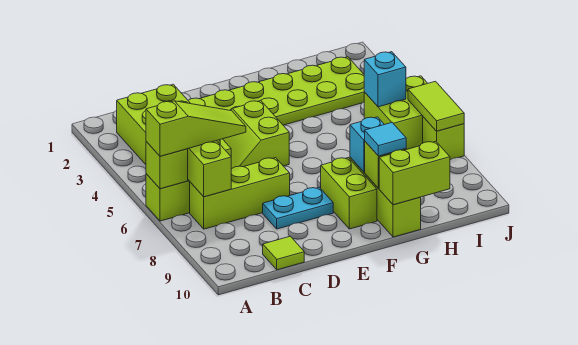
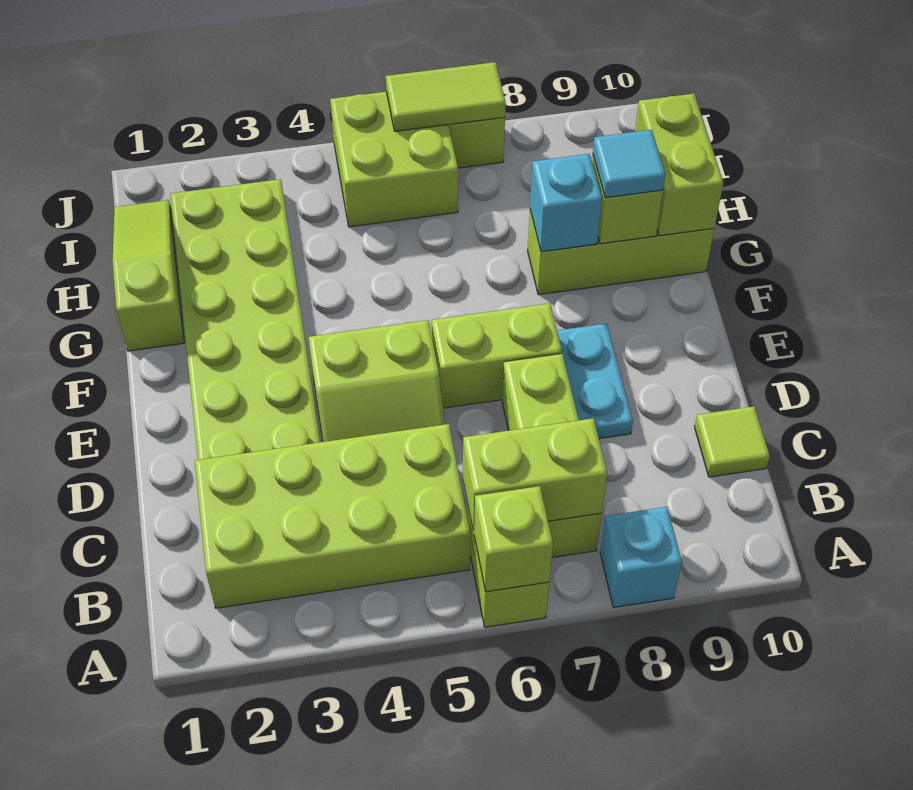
lime 1x3 slope [146,101,246,156] -> lime 1x3 slope moved to [113,200,184,351]
lime 1x2 brick [321,158,377,229] -> lime 1x2 brick moved to [432,303,562,408]
cyan 1x1 brick [364,52,406,107] -> cyan 1x1 brick moved to [600,507,682,607]

